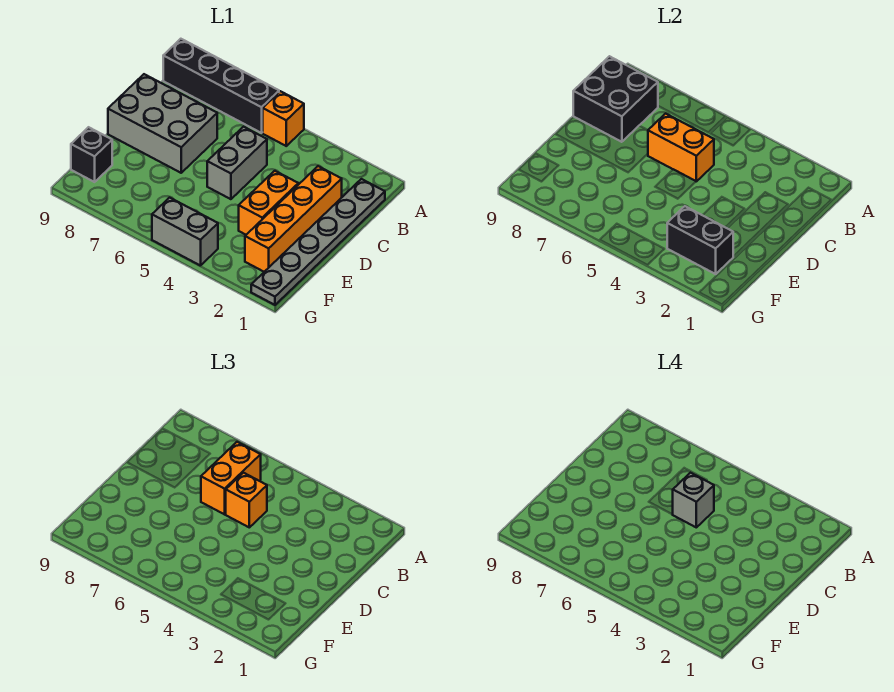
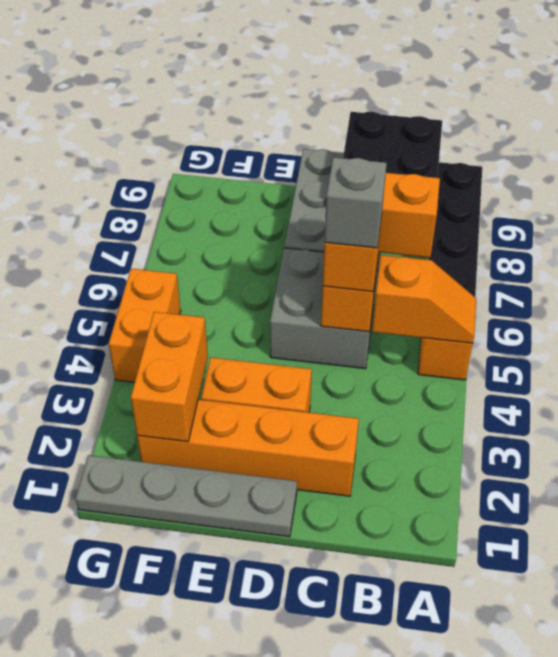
none -> orange 1x2 slope [372,255,476,343]
grey 1x6 plate [251,179,385,305] -> grey 1x4 plate [76,455,297,537]
grey 1x2 brick [207,127,267,199] -> grey 2x2 brick [270,248,378,369]
black 1x2 brick [667,206,733,274] -> orange 1x2 brick [131,312,208,442]
black 1x1 brick [71,127,112,182] -> none
grey 1x2 brick [152,198,218,266] -> orange 1x2 brick [109,269,181,382]

